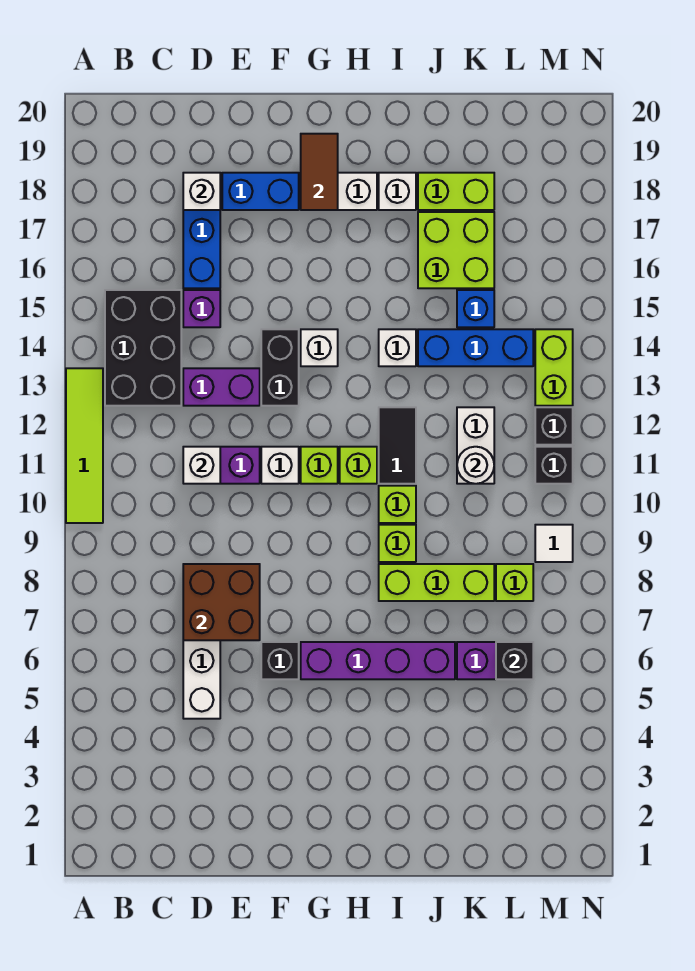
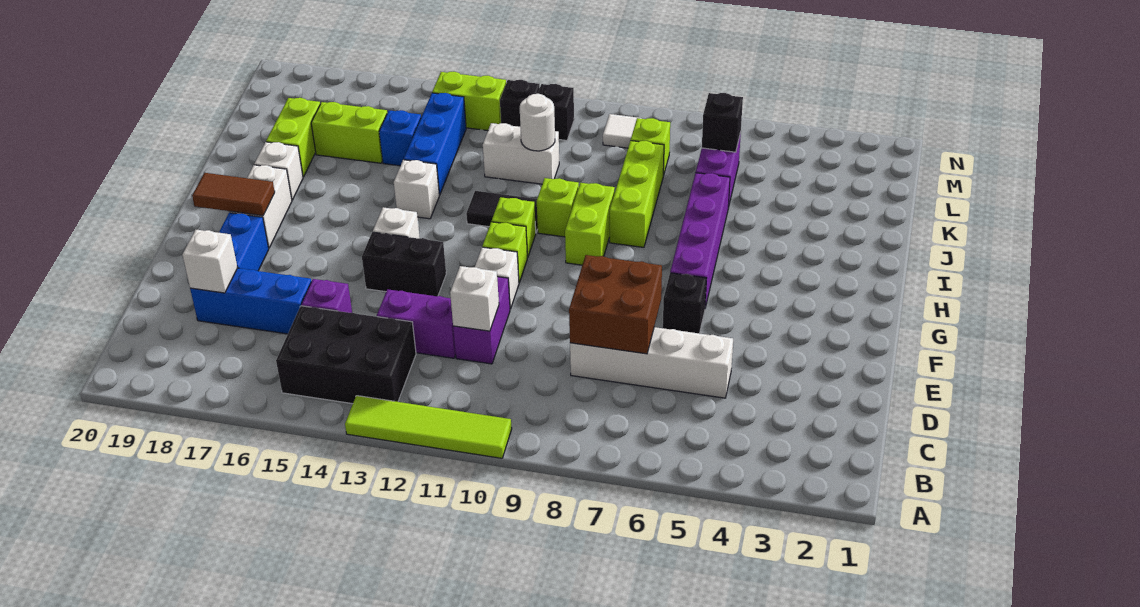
purple 1x2 brick [183,368,260,406] -> purple 1x2 brick turned to [377,289,456,358]
lime 1x1 brick [379,525,416,562] -> lime 1x2 brick [565,183,615,265]
lime 2x2 brick [418,212,494,288] -> lime 1x2 brick [311,102,387,163]

